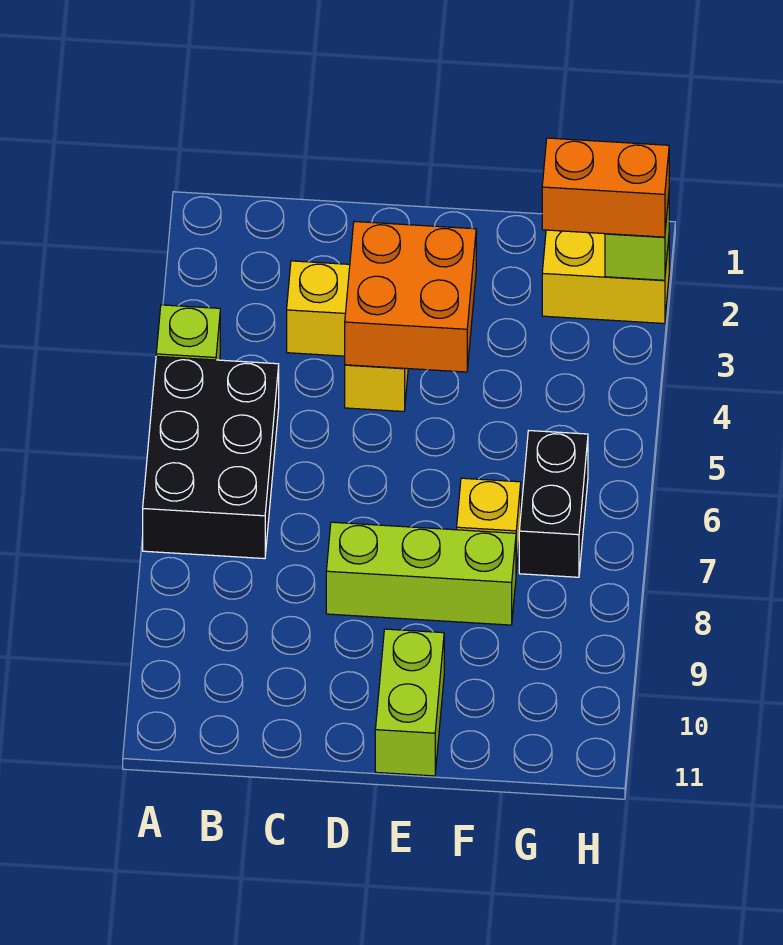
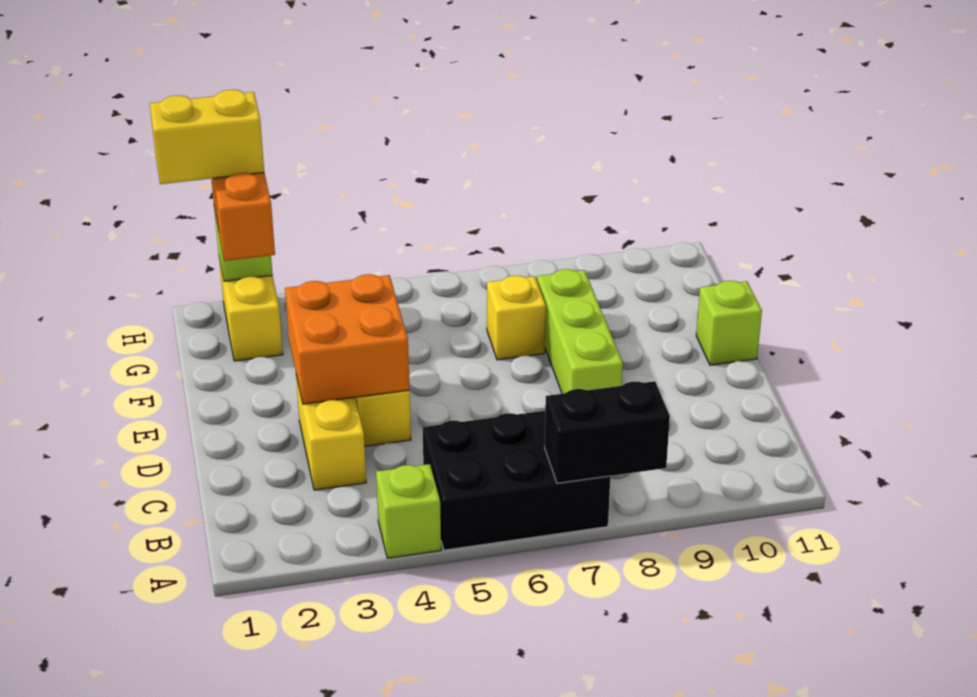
lime 1x2 brick [375,629,444,776] -> lime 1x1 brick [696,281,762,365]
black 1x2 brick [519,431,588,577] -> black 1x2 brick moved to [545,381,670,483]
none -> yellow 1x2 brick [150,90,264,184]

